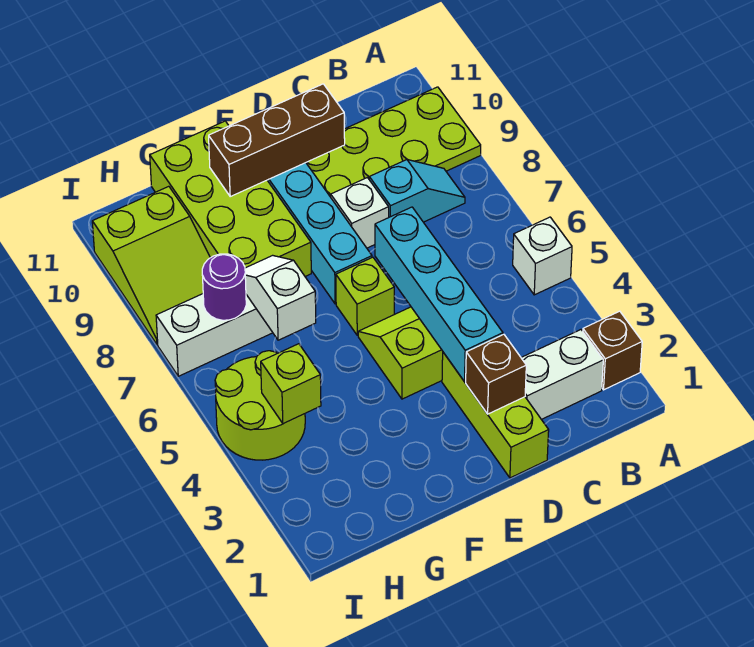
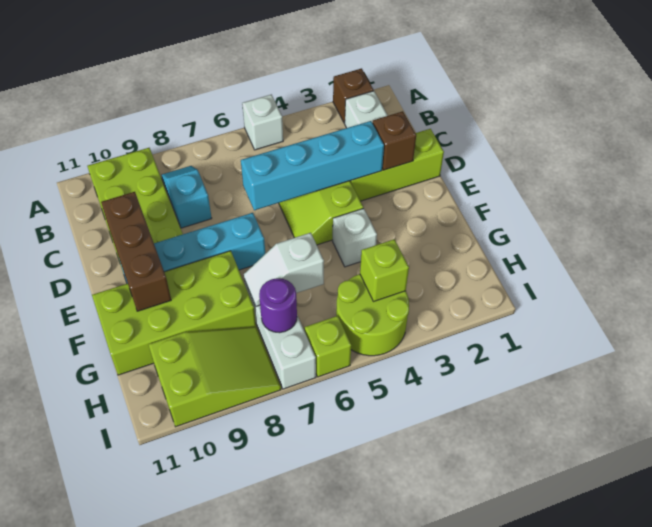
white 1x1 brick [331,178,389,248] -> white 1x1 brick moved to [332,208,377,267]
lime 1x1 brick [336,257,394,335] -> lime 1x1 brick moved to [304,316,351,377]

